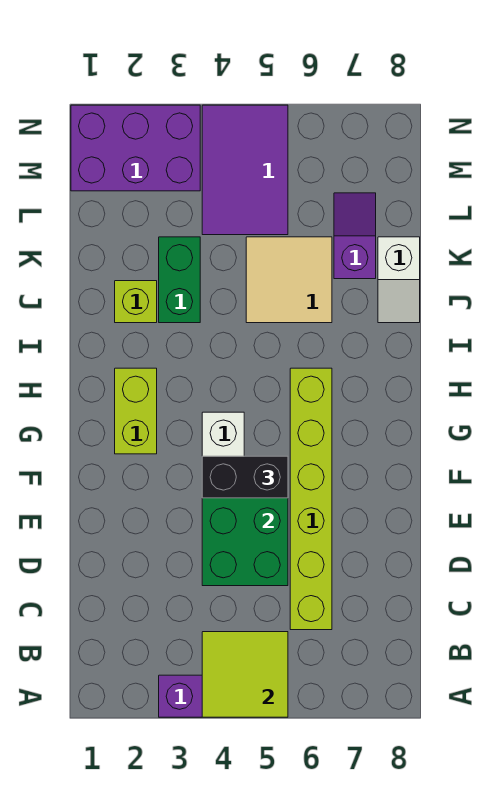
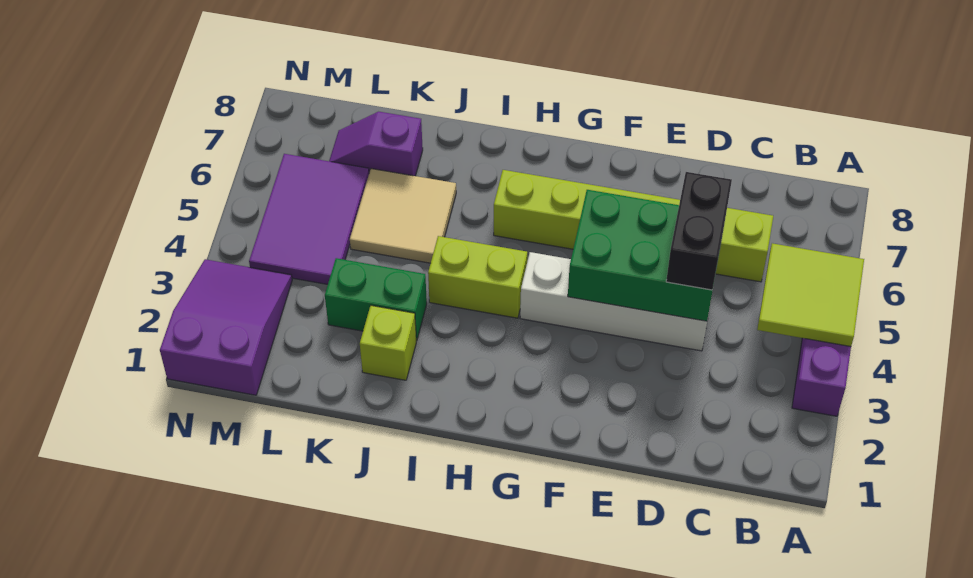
black 1x2 brick [202,456,288,498] -> black 1x2 brick moved to [666,172,732,290]
lime 1x2 brick [115,368,157,454] -> lime 1x2 brick moved to [428,236,527,318]
white 1x2 slope [378,237,420,323] -> none
purple 2x3 tile [202,105,288,235] -> purple 2x3 tile turned to [249,154,369,284]
purple 2x3 brick [71,105,200,191] -> purple 2x3 slope [160,259,292,395]

